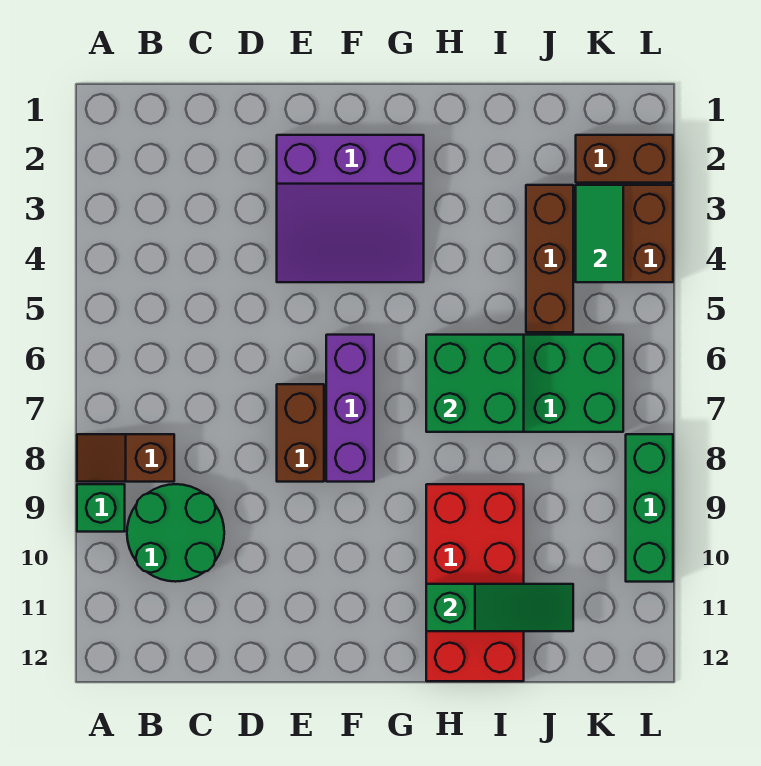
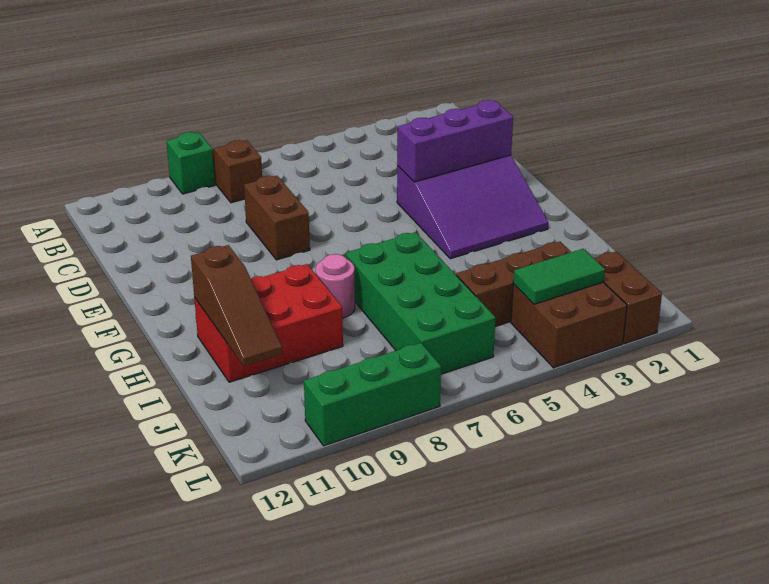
green 2x2 round brick [127,484,224,582] -> none
purple 3x3 slope [277,135,424,282] -> purple 3x3 slope turned to [397,155,548,259]
brown 1x2 brick [277,384,324,482] -> brown 1x2 brick turned to [244,176,310,260]
purple 1x3 brick [326,335,374,482] -> purple 1x3 brick moved to [397,100,513,182]
green 2x2 brick [426,335,524,432] -> none
none -> pink 1x1 round brick [316,254,355,318]
red 2x4 brick [426,484,524,681] -> red 2x3 brick [194,264,343,382]
green 1x3 slope [426,584,573,631] -> brown 1x3 slope [191,245,282,366]

